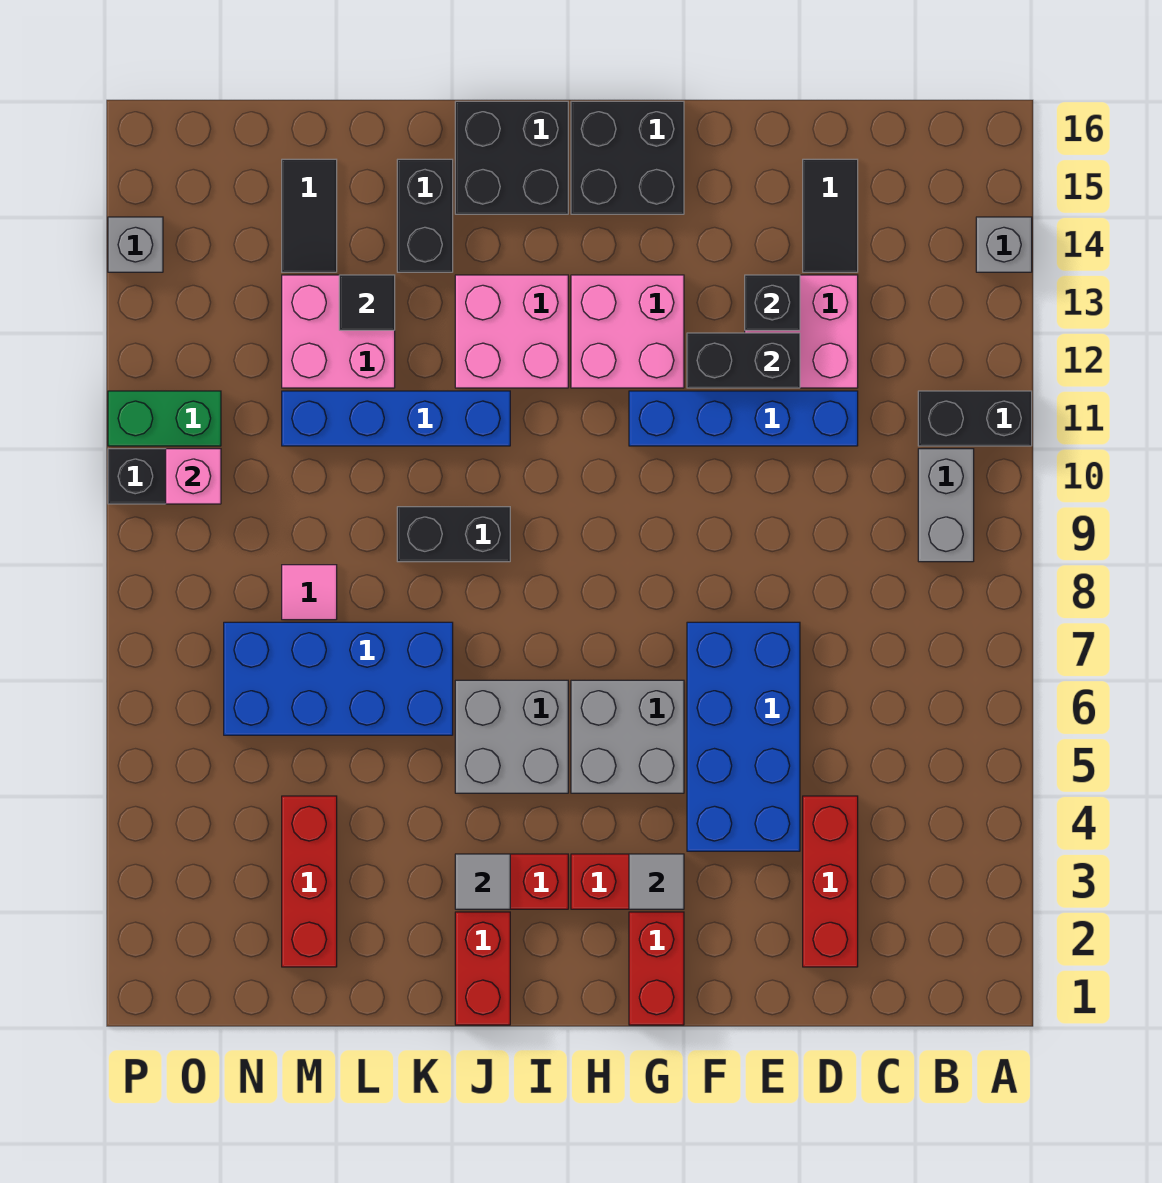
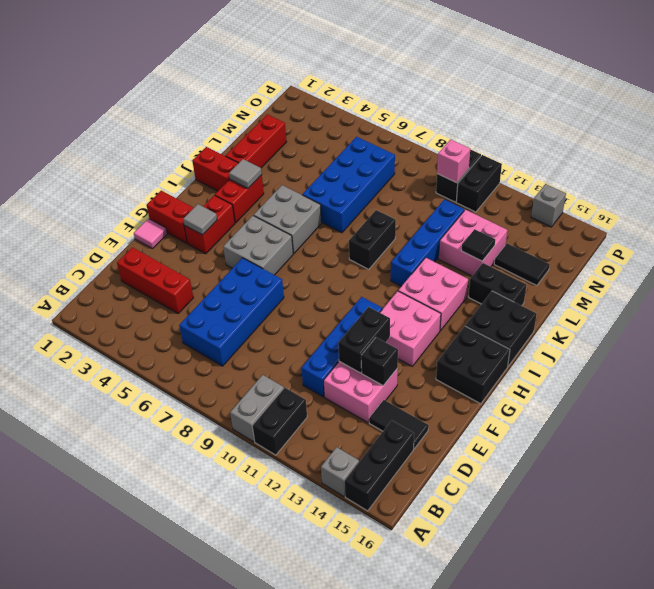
none -> black 1x3 brick [345,420,414,511]
grey 1x2 brick [918,449,974,562] -> grey 1x2 brick turned to [230,375,284,442]
blue 2x4 brick [687,622,800,851] -> blue 2x4 brick turned to [179,258,284,366]
red 1x3 brick [282,796,337,967] -> red 1x3 brick turned to [226,114,287,168]
pink 1x1 tile [282,565,337,620] -> pink 1x1 tile moved to [134,219,167,249]
green 1x2 brick [108,391,221,446] -> black 1x2 brick [456,155,502,212]

